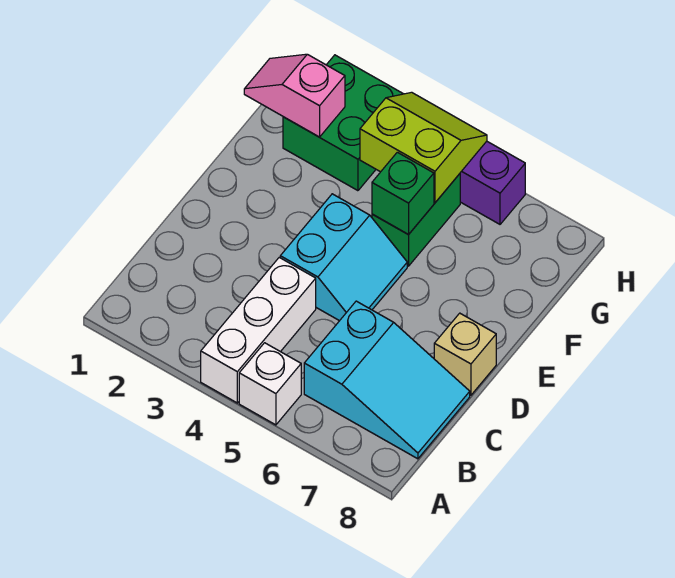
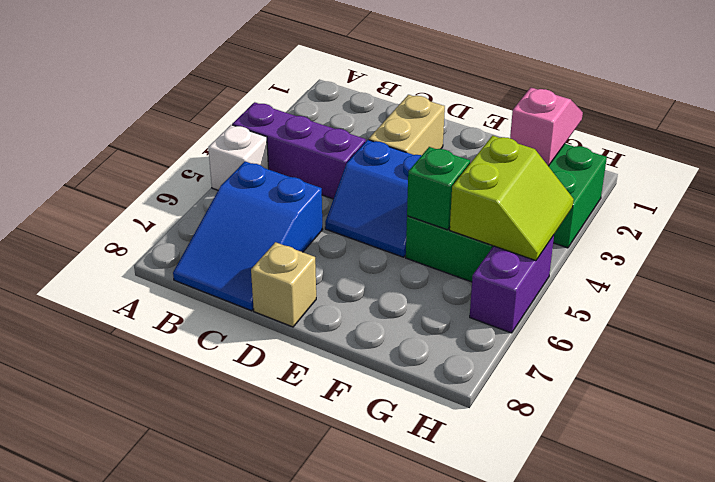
white 1x3 brick [201,257,316,403] -> purple 1x3 brick [232,102,366,199]
cyan 2x3 slope [304,301,470,459] -> blue 2x3 slope [173,161,323,311]
none -> tan 1x2 brick [369,95,445,155]
cyan 2x2 slope [280,194,407,321] -> blue 2x2 slope [325,140,422,257]

